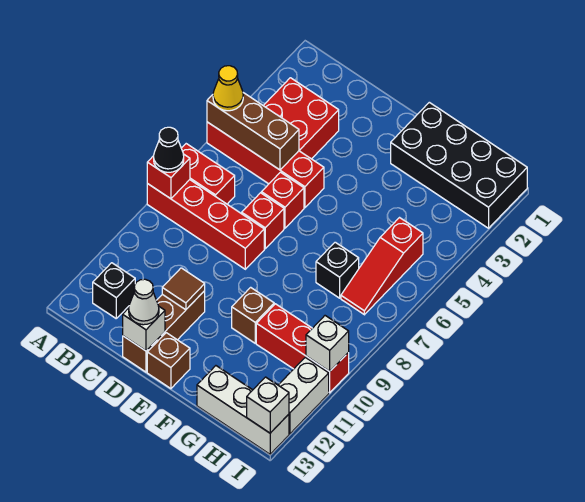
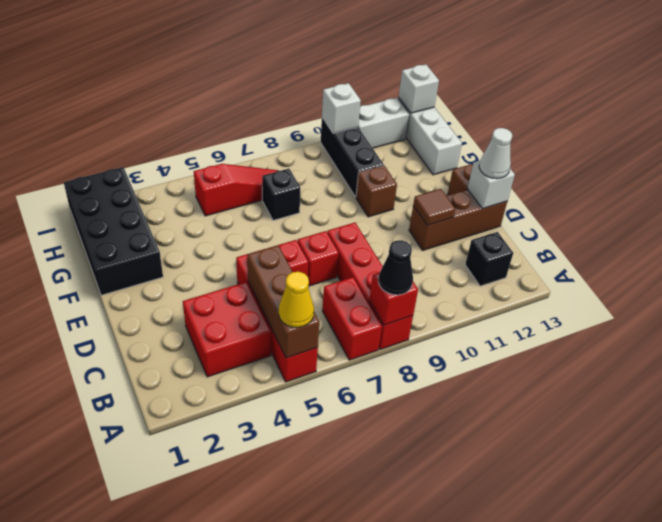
red 1x3 brick [256,304,349,393] -> black 1x3 brick [321,118,384,197]

